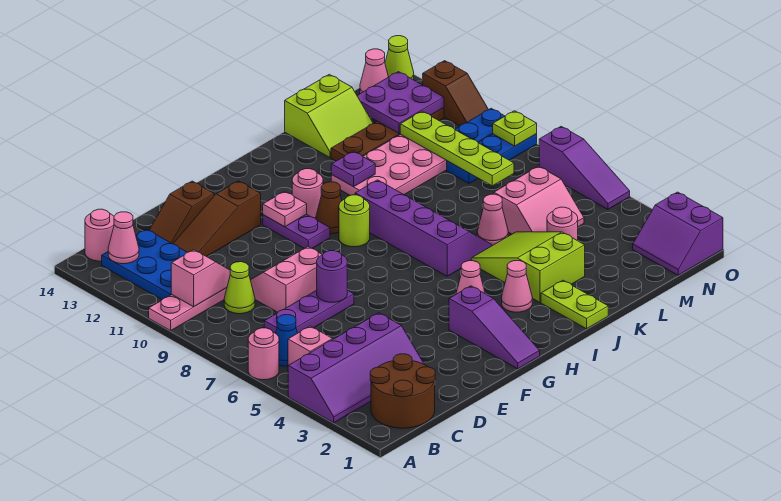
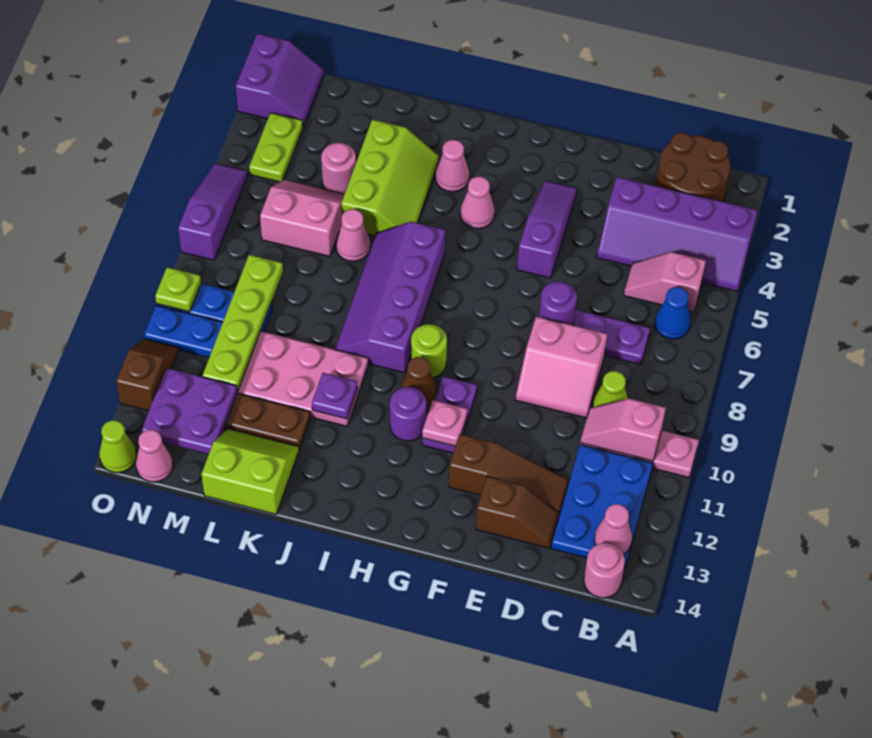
purple 2x4 slope [288,313,424,423] -> purple 2x4 slope turned to [597,177,758,291]
pink 1x1 round brick [248,328,279,380] -> none
purple 1x3 slope [449,286,540,369] -> purple 1x3 slope moved to [517,181,577,278]
pink 1x1 round brick [292,169,323,219] -> purple 1x1 round brick [390,387,427,441]
lime 1x2 plate [541,280,608,329] -> lime 1x2 plate moved to [249,113,303,182]
lime 2x3 slope [471,232,585,302] -> lime 2x3 slope turned to [341,120,439,236]

